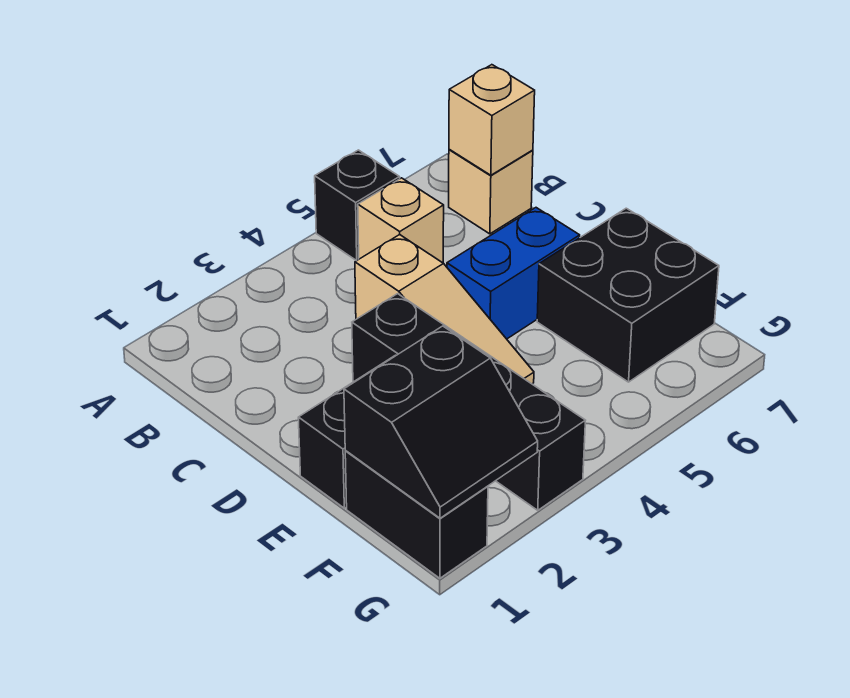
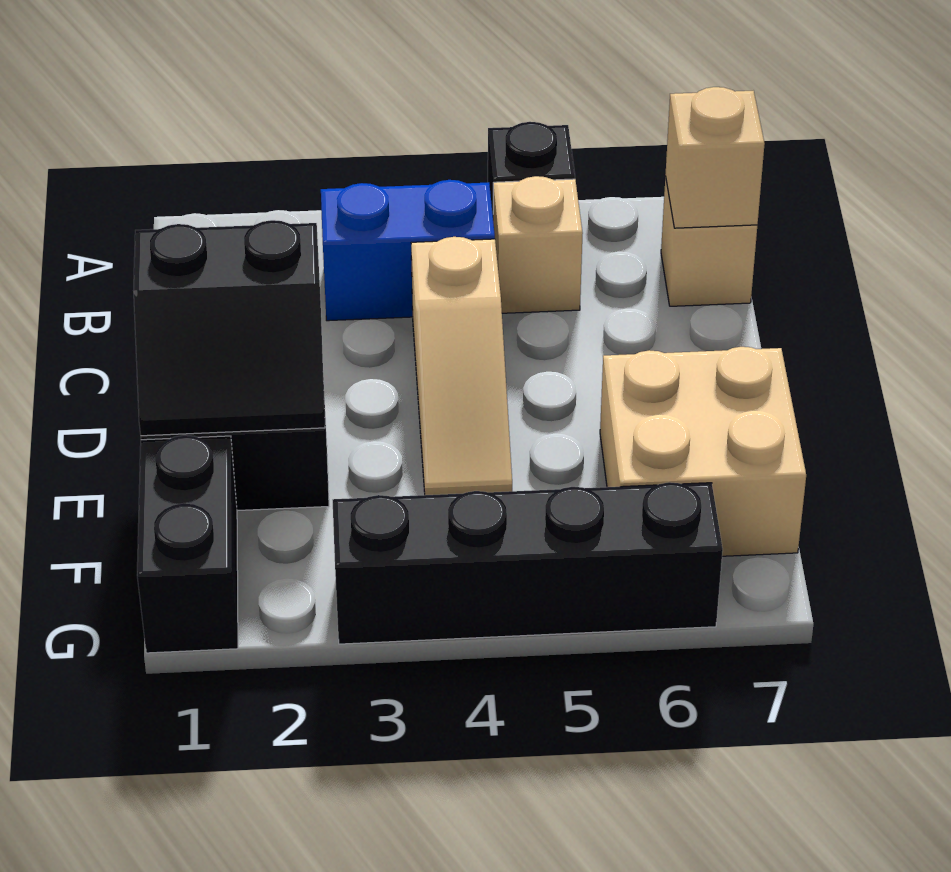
black 1x4 brick [352,294,585,510] -> black 1x4 brick turned to [333,482,723,644]
blue 1x2 brick [447,208,580,339] -> blue 1x2 brick moved to [321,180,495,321]
black 2x2 brick [537,208,719,382] -> tan 2x2 brick [600,347,806,556]
black 2x2 slope [344,326,538,518] -> black 2x2 slope moved to [134,220,325,436]

